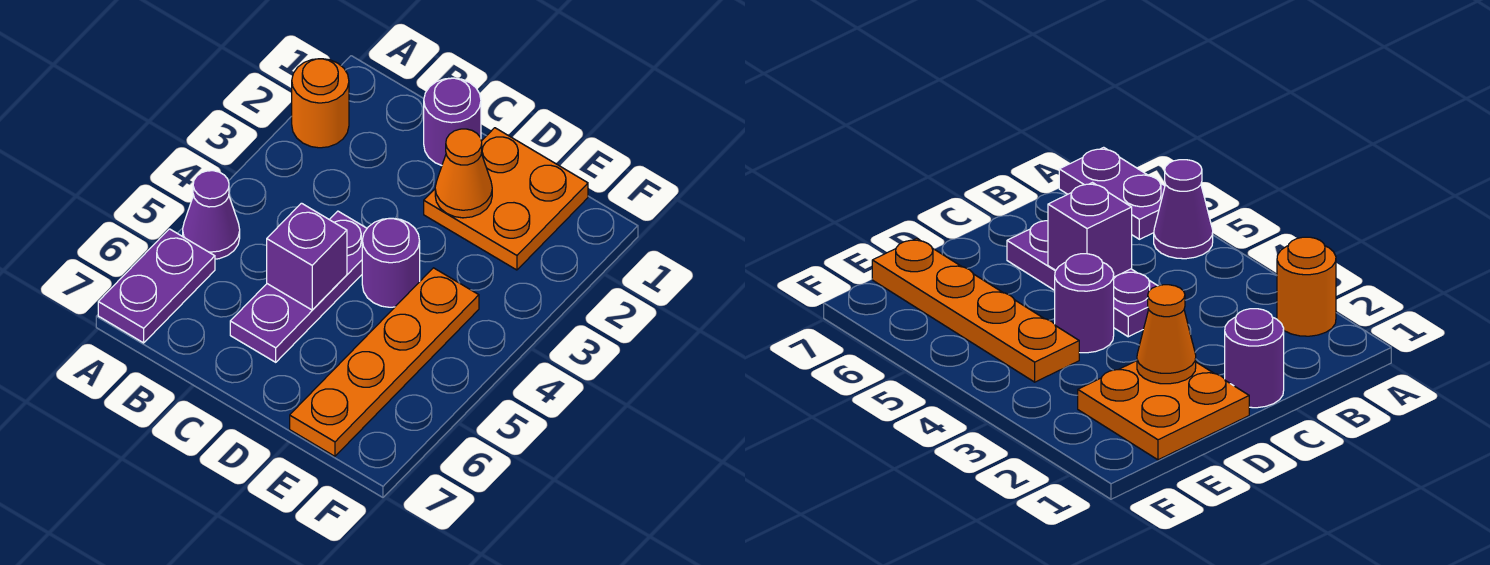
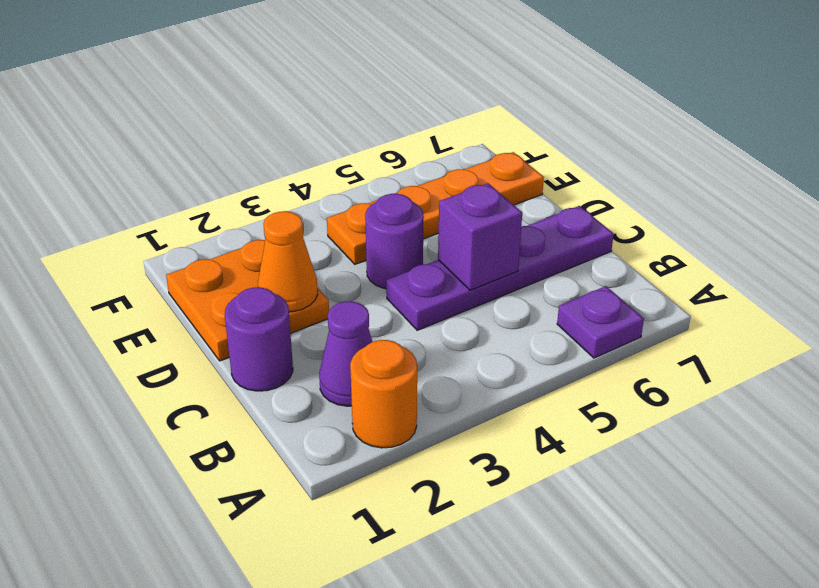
purple 1x1 cone [183,171,240,259] -> purple 1x1 cone moved to [319,301,372,406]
purple 1x2 plate [98,229,215,343] -> purple 1x1 plate [557,286,644,358]
purple 1x3 plate [230,211,367,362] -> purple 1x4 plate [386,206,614,330]

